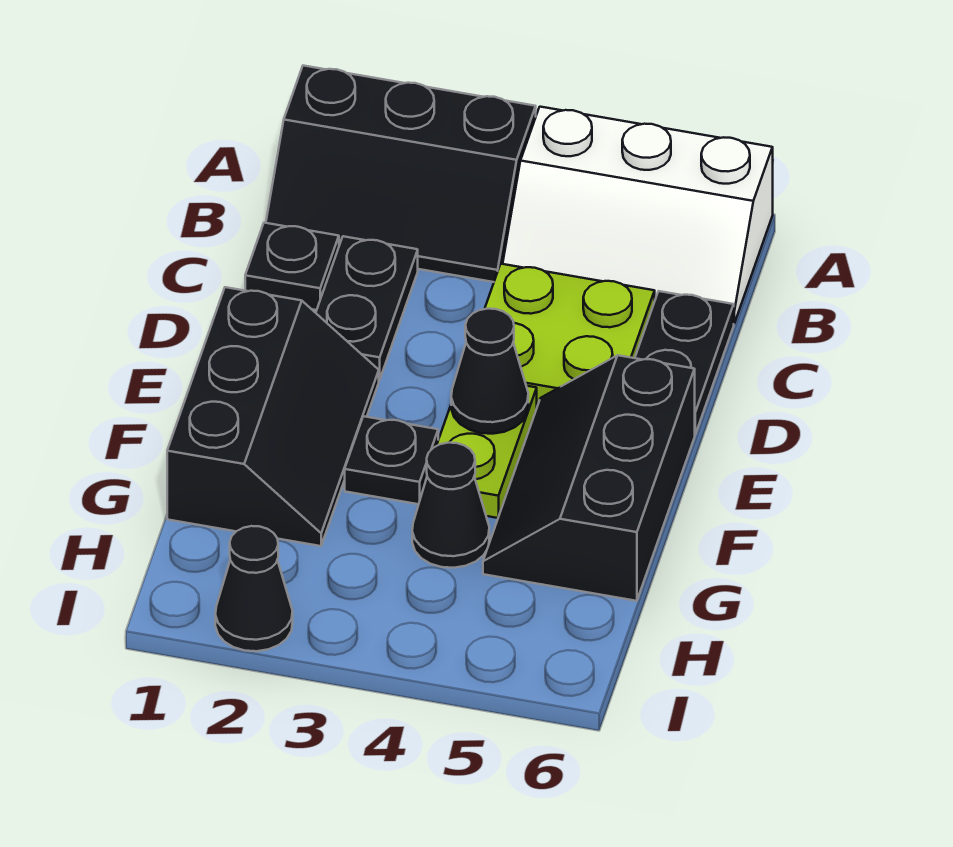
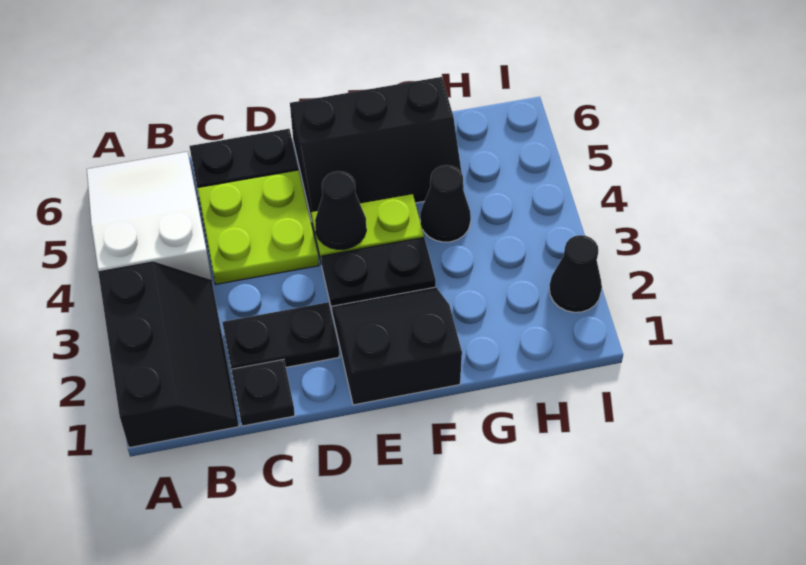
white 2x3 slope [503,107,773,323] -> white 2x3 slope turned to [87,152,212,281]
black 2x3 slope [167,287,379,546] -> black 2x2 slope [332,287,462,405]
black 1x1 plate [345,416,438,504] -> black 1x2 plate [321,238,436,309]

